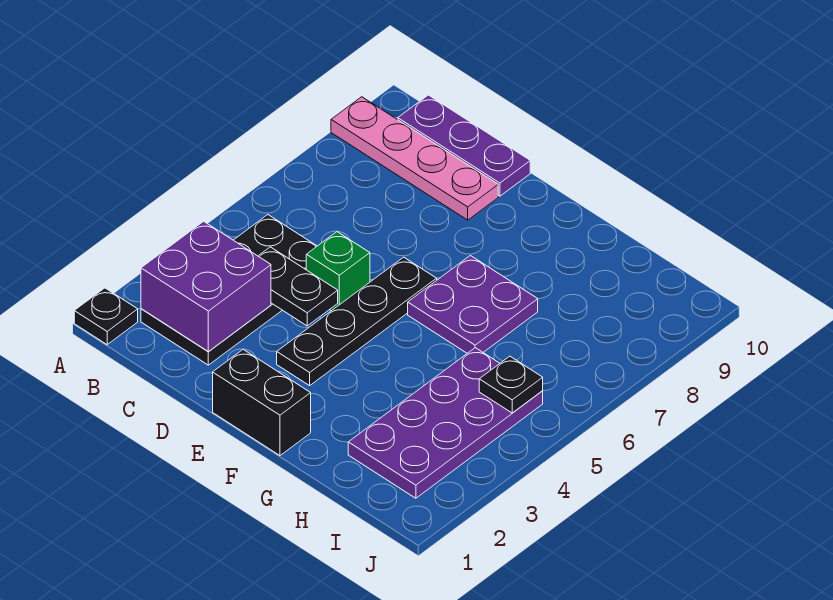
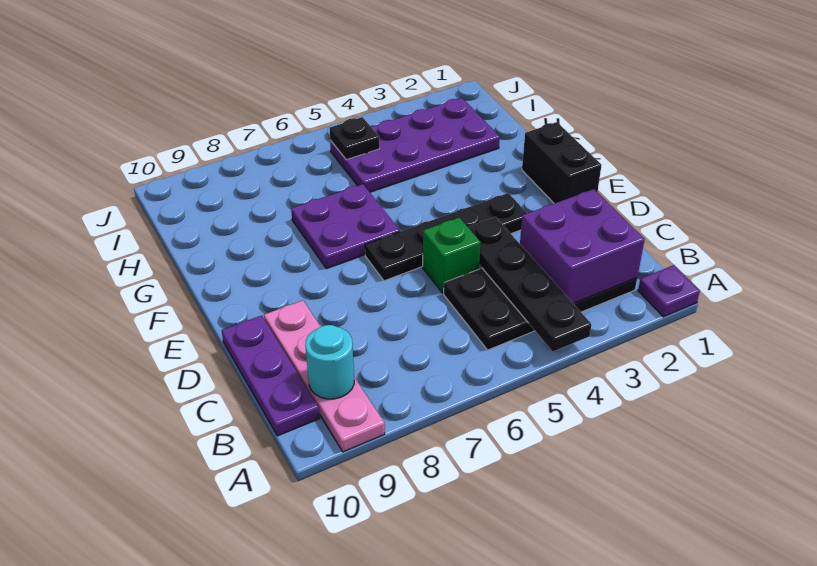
black 1x1 plate [74,288,138,345] -> purple 1x1 plate [638,265,700,317]
none -> cyan 1x1 round brick [305,325,354,399]
black 1x2 plate [259,247,338,326] -> black 1x4 plate [468,217,592,352]

